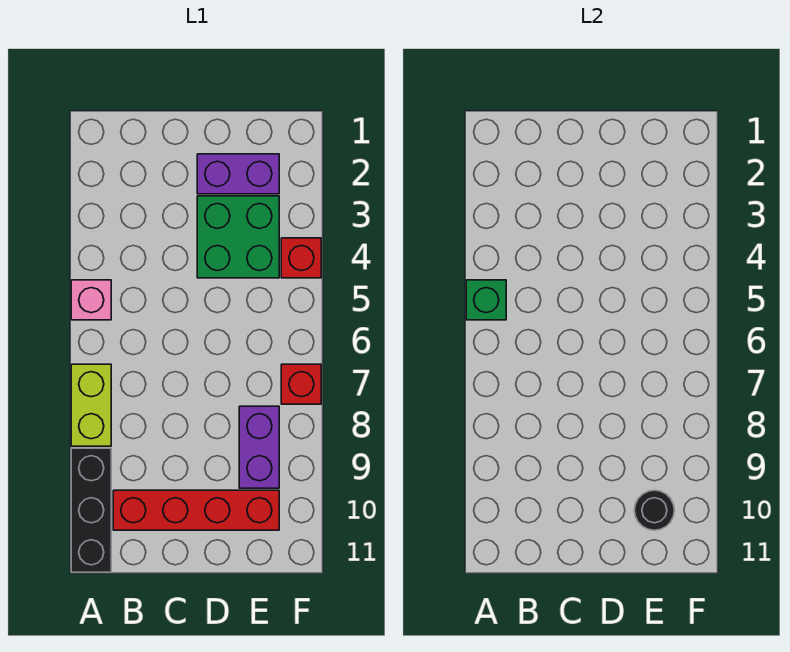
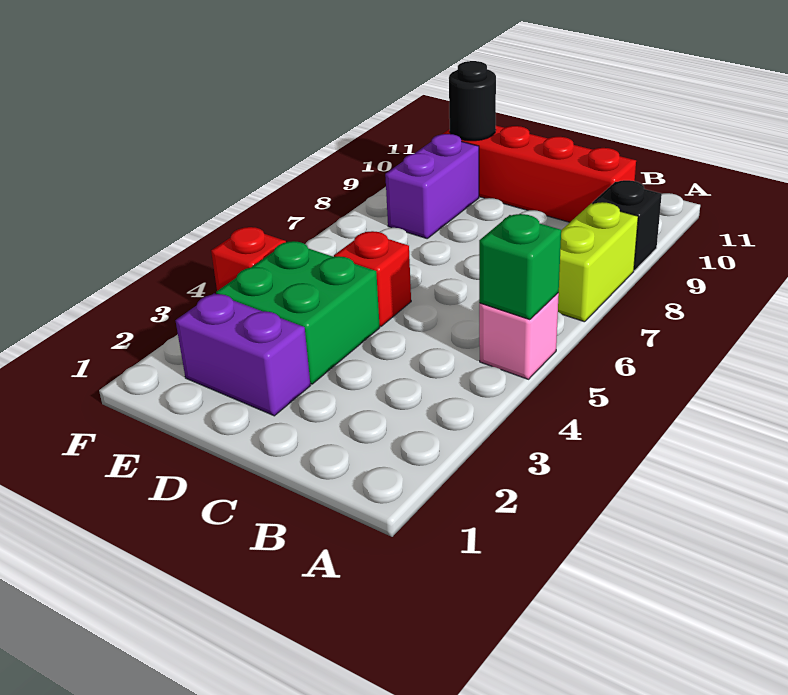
black 1x3 brick [71,448,111,572] -> black 1x1 brick [592,180,662,271]
red 1x1 brick [281,364,321,404] -> red 1x1 brick moved to [334,231,411,326]

